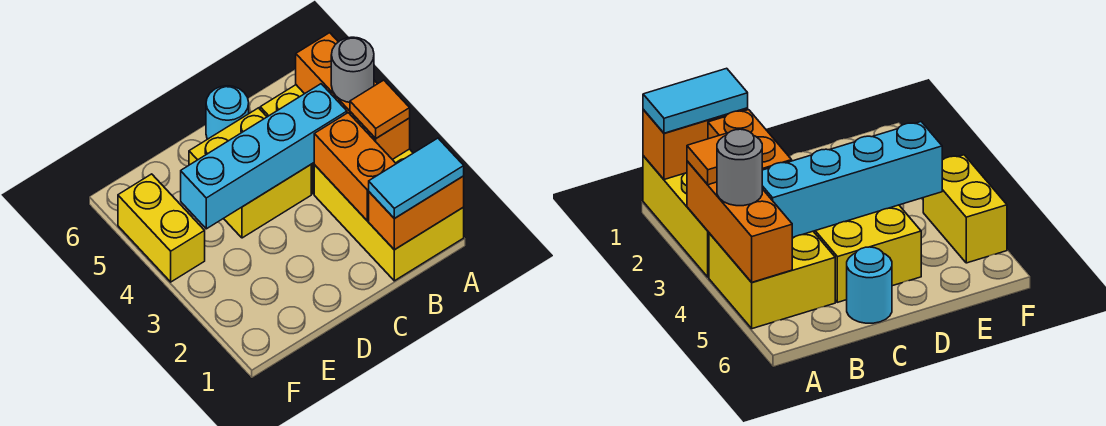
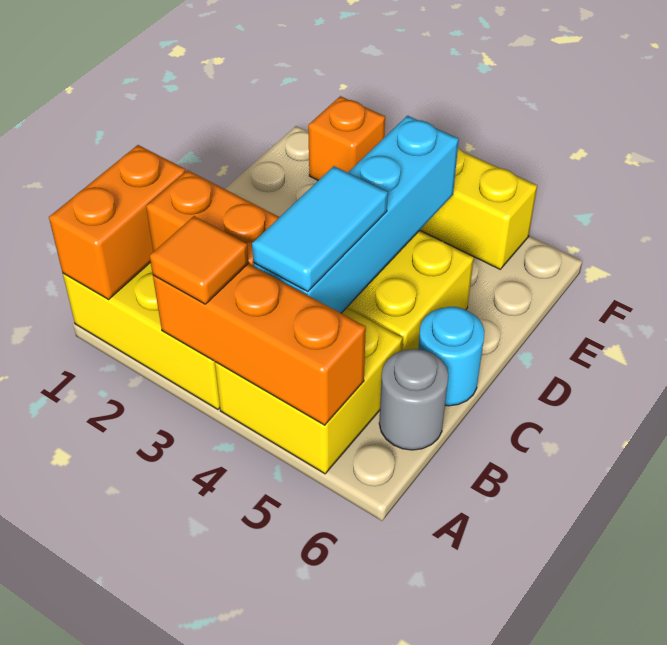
cyan 1x2 tile [369,138,464,219] -> cyan 1x2 tile moved to [252,166,388,292]
grey 1x1 round brick [331,37,374,102] -> grey 1x1 round brick moved to [379,349,448,450]
none -> orange 1x1 brick [308,96,385,180]

